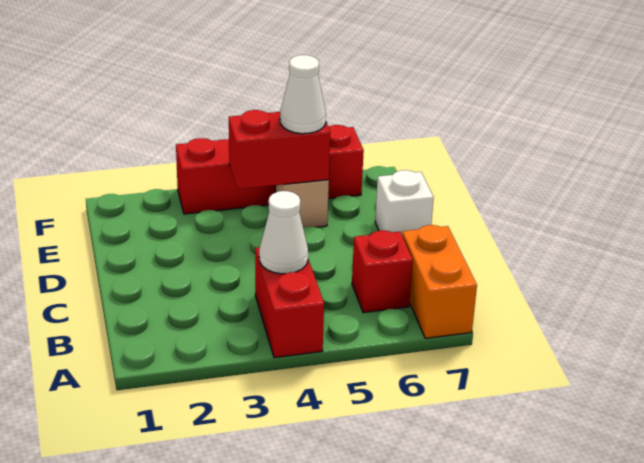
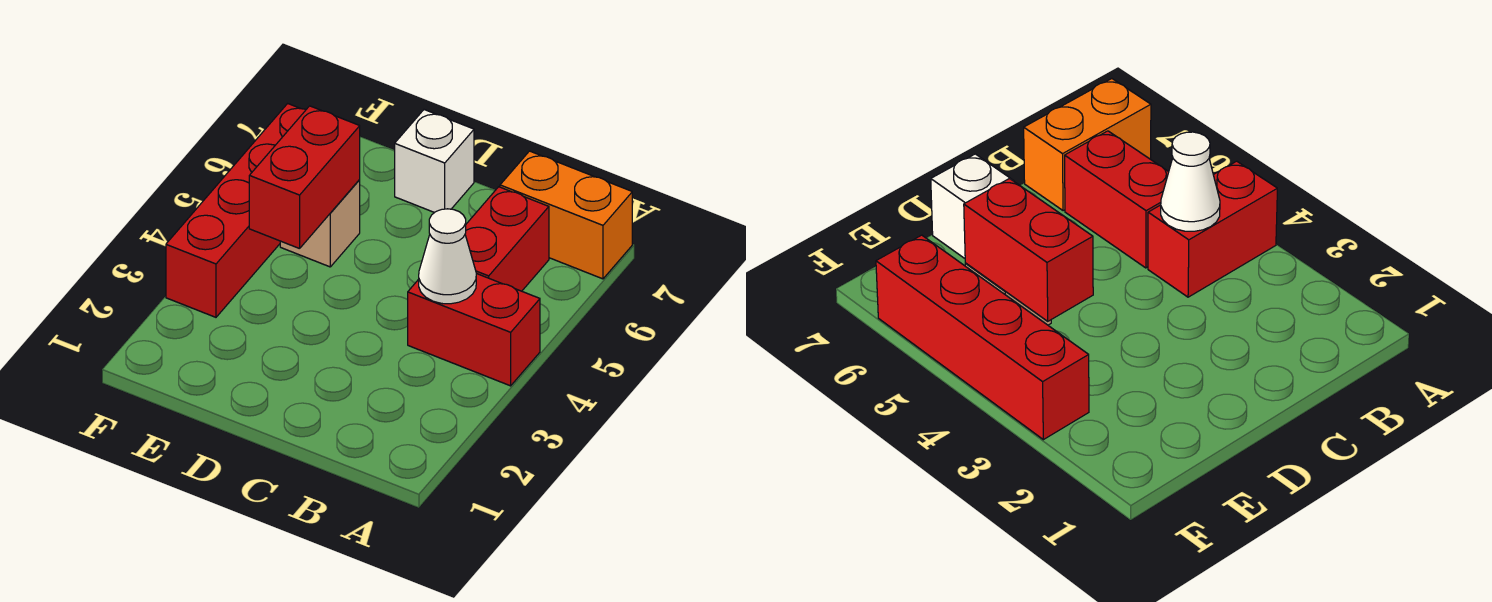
red 1x1 brick [352,231,413,313] -> red 1x2 brick [465,187,549,291]
white 1x1 cone [280,55,326,134] -> none

